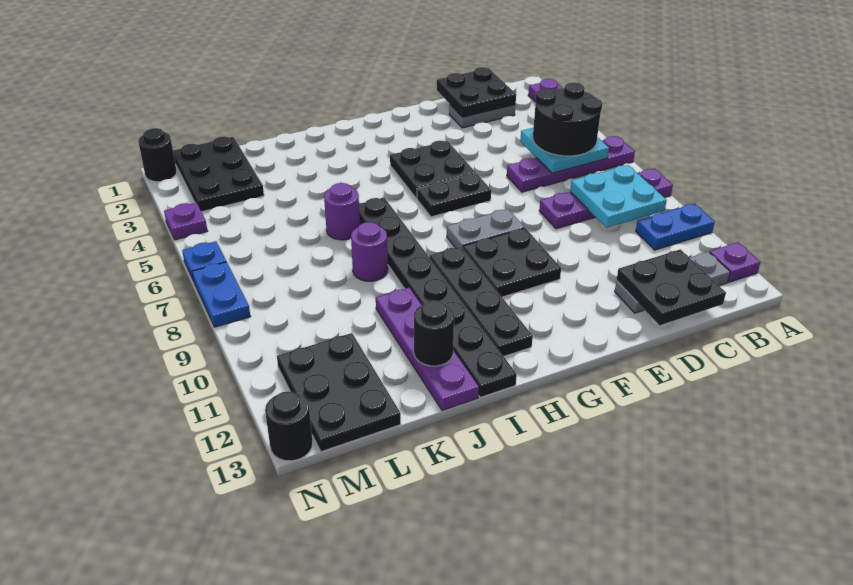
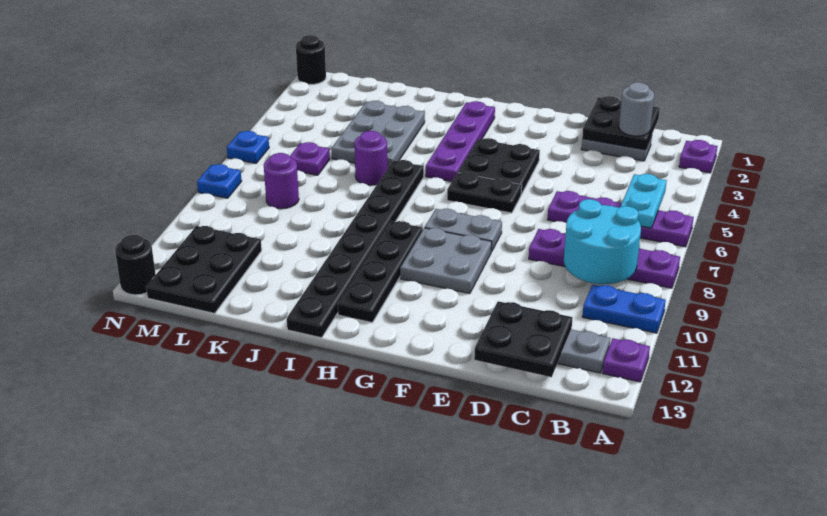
cyan 2x2 plate [520,128,609,173] -> cyan 1x2 plate [621,174,667,228]
black 2x2 round brick [533,82,602,156] -> none
cyan 2x2 plate [570,165,667,228] -> cyan 2x2 round brick [564,199,641,284]
none -> grey 1x1 round brick [619,82,654,136]
black 2x2 plate [463,228,561,297] -> grey 2x2 plate [400,228,492,294]
none -> grey 2x3 plate [331,101,425,169]
purple 1x1 round brick [351,222,388,281] -> purple 1x1 round brick moved to [264,153,299,209]
purple 1x4 plate [376,288,479,410] -> purple 1x4 plate moved to [426,101,495,182]
black 1x1 round brick [414,300,454,366] -> none
black 2x3 plate [173,136,264,212] -> none
purple 1x1 plate [164,203,207,240] -> purple 1x1 plate moved to [290,142,330,175]
blue 1x2 plate [192,262,251,327] -> blue 1x1 plate [197,164,242,198]

